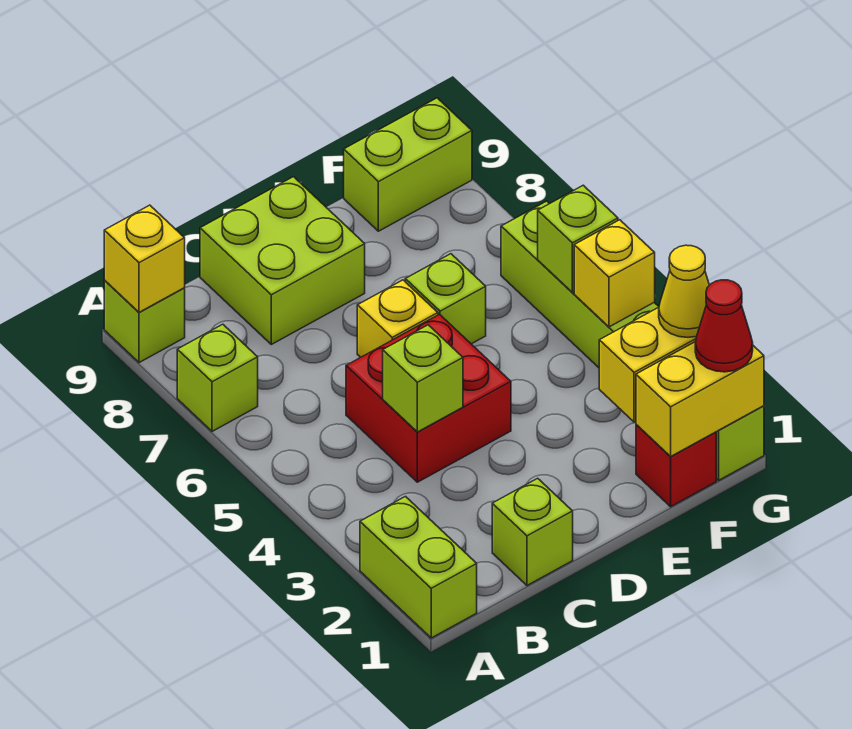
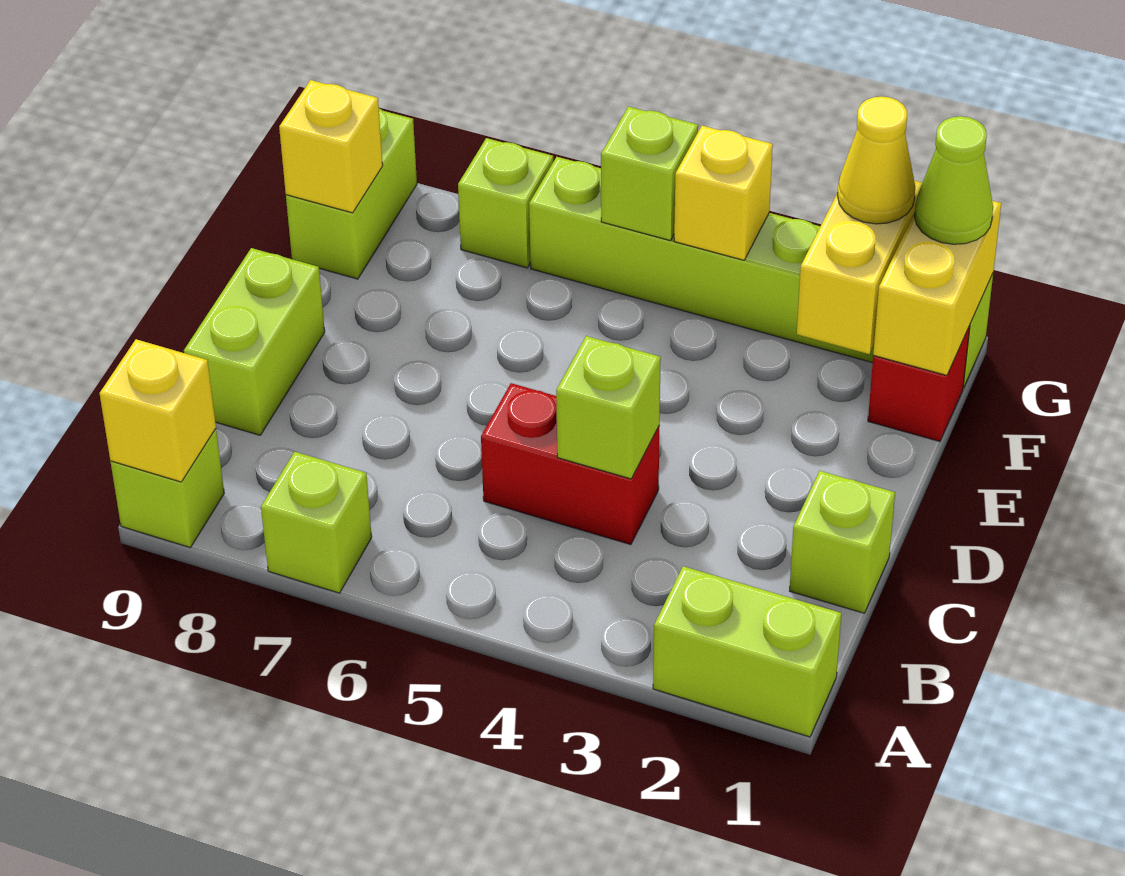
red 2x2 brick [346,314,511,482] -> red 1x2 brick [481,383,659,545]
lime 2x2 brick [200,177,365,344] -> lime 1x2 brick [184,248,325,435]
yellow 1x1 brick [357,280,438,357] -> yellow 1x1 brick moved to [279,80,383,213]
lime 1x1 brick [405,254,486,344] -> lime 1x1 brick moved to [458,138,553,268]
red 1x1 cone [695,280,753,372] -> lime 1x1 cone [914,116,993,244]

